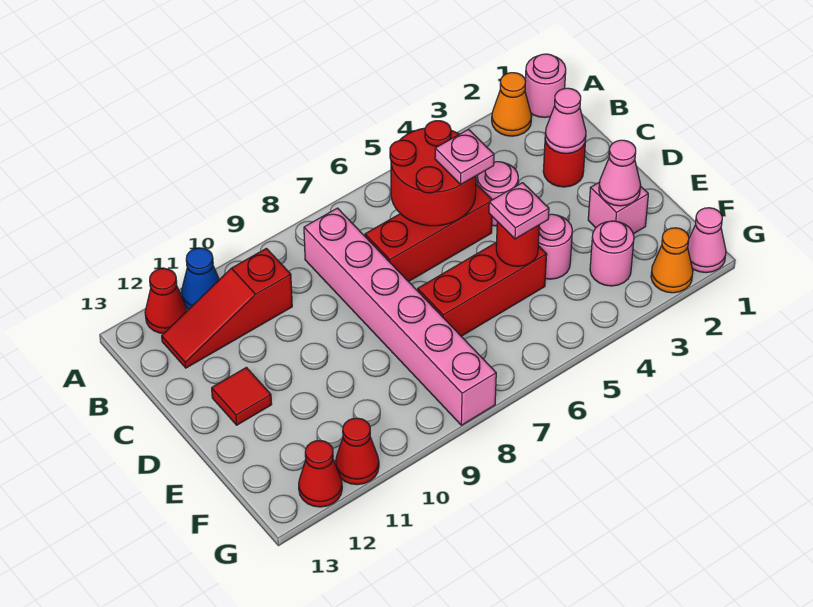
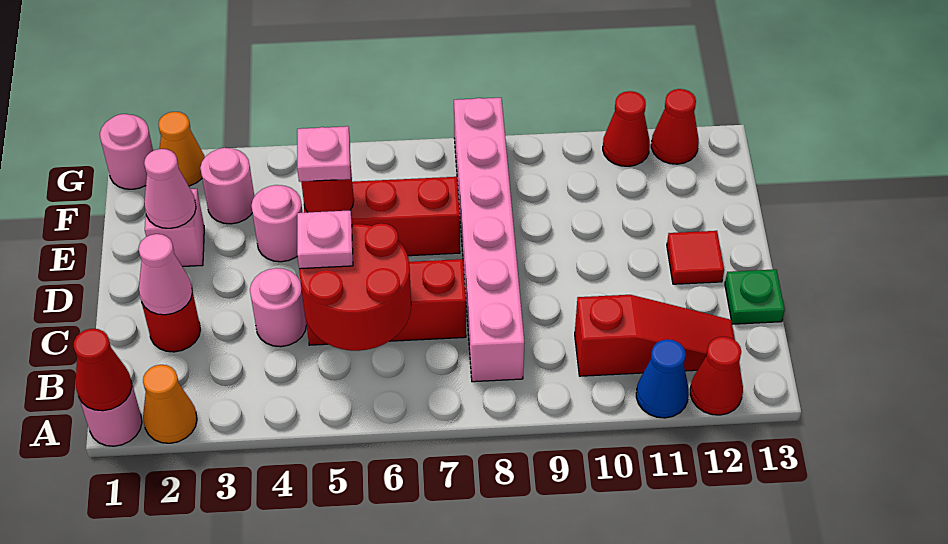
none -> red 1x1 cone [74,329,132,411]
none -> green 1x1 plate [725,269,785,324]
pink 1x1 cone [688,208,726,273] -> pink 1x1 round brick [100,114,153,189]

